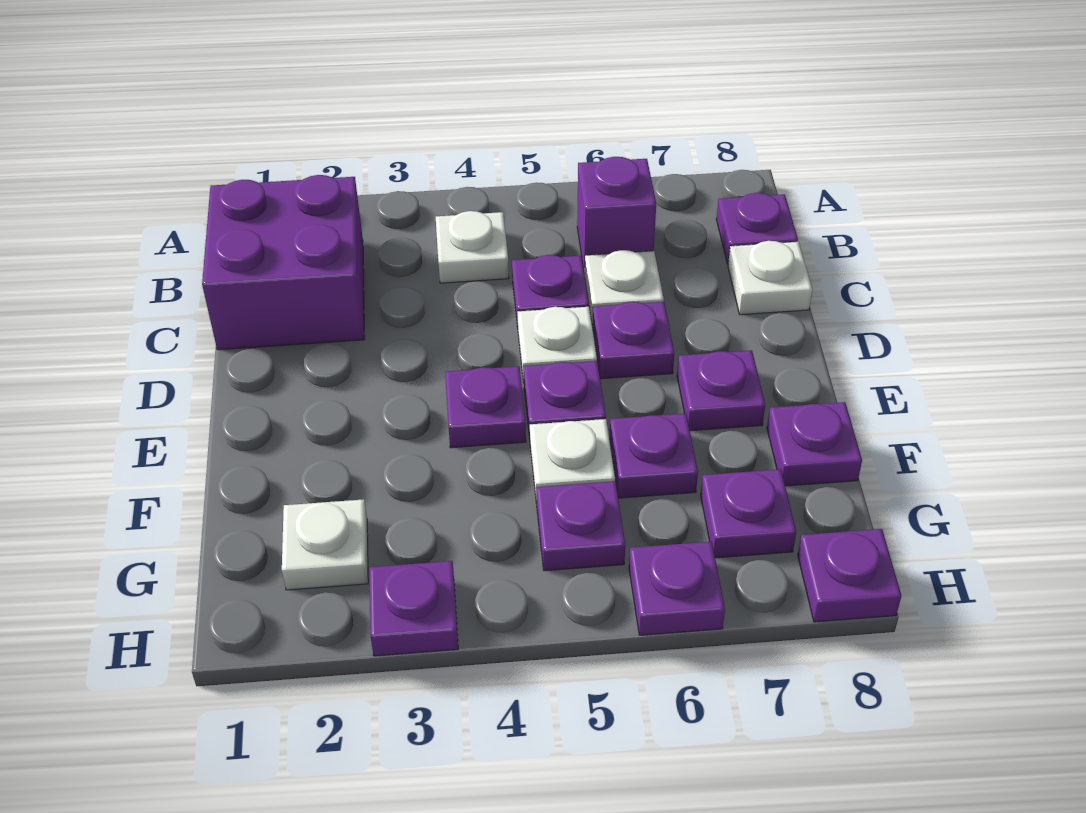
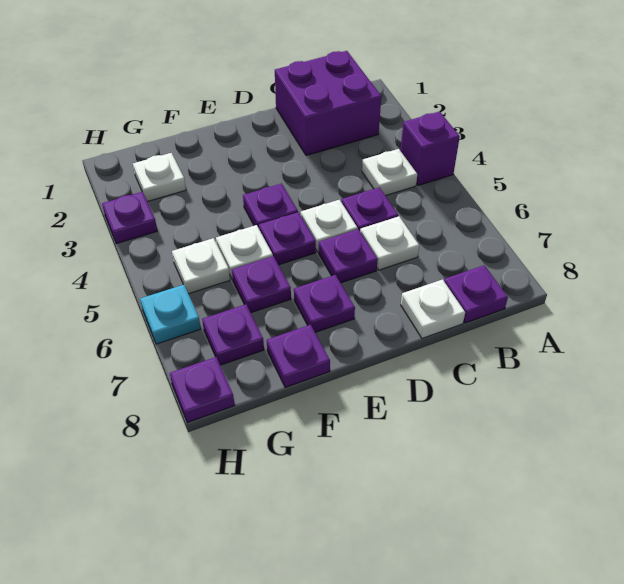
purple 1x1 brick [577,157,656,273] -> purple 1x1 brick moved to [400,112,460,185]
purple 1x1 plate [536,481,625,571] -> white 1x1 plate [172,238,230,294]
purple 1x1 plate [629,542,725,635] -> cyan 1x1 plate [140,285,201,344]

